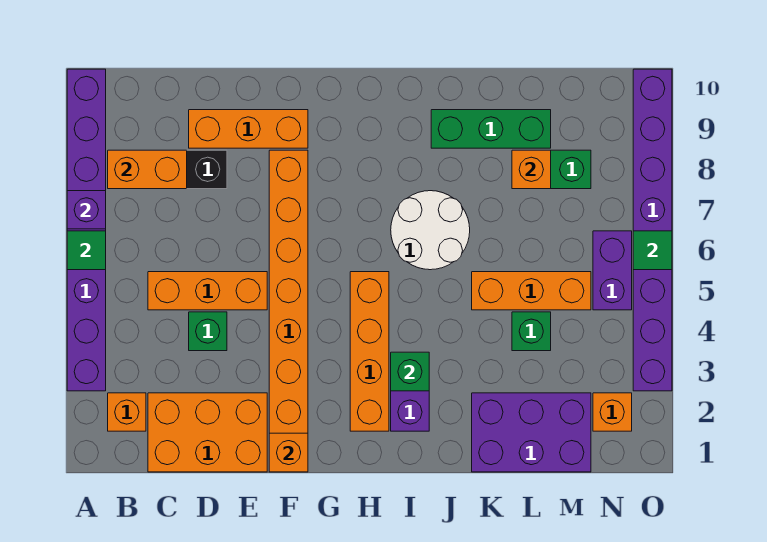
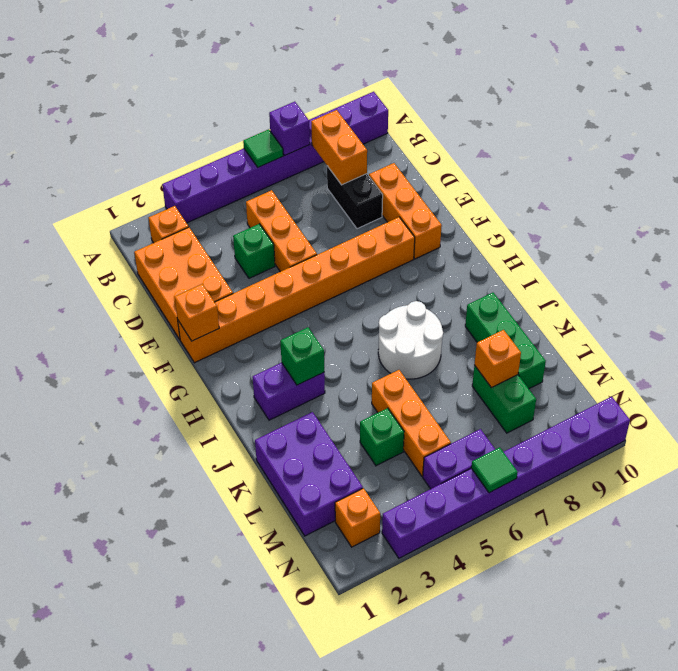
orange 1x4 brick [350,272,389,431] -> none

